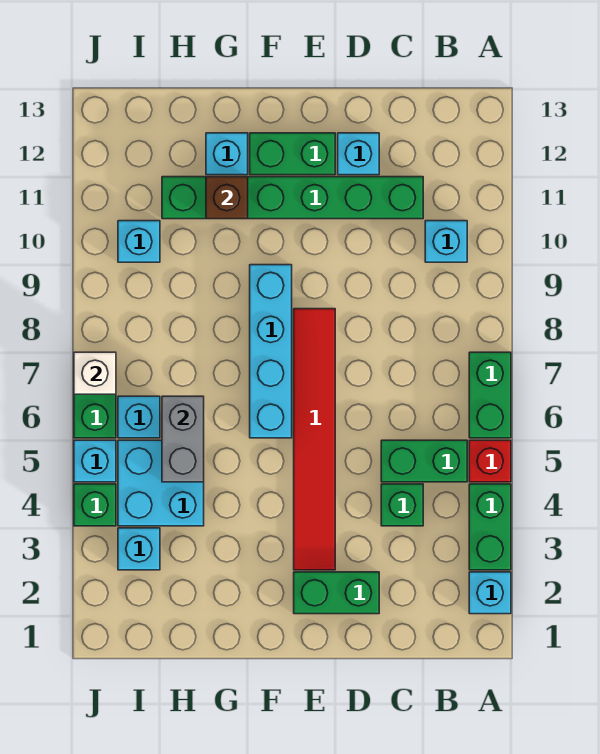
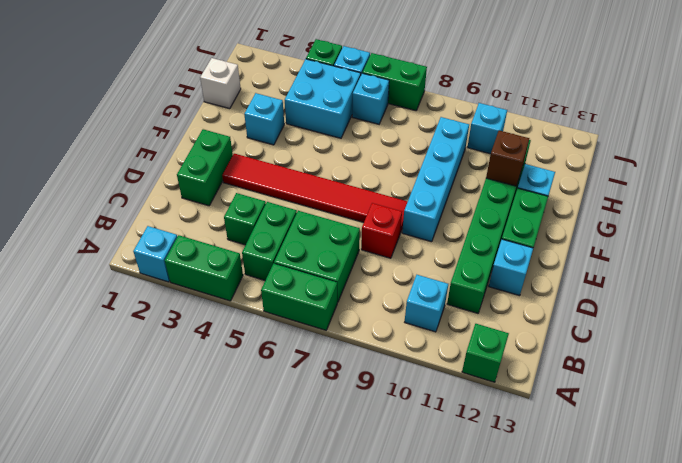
red 1x1 brick [469,440,511,482] -> red 1x1 brick moved to [361,203,402,258]
none -> green 1x1 brick [462,324,509,382]
none -> green 2x2 brick [274,211,360,302]
cyan 1x4 brick [250,265,292,438] -> cyan 1x4 brick turned to [402,117,469,242]
grey 1x2 brick [162,396,204,482] -> none
cyan 1x1 brick [118,528,160,570] -> cyan 1x1 brick moved to [244,93,284,145]
white 1x1 brick [74,352,116,394] -> white 1x1 brick moved to [200,58,241,109]

